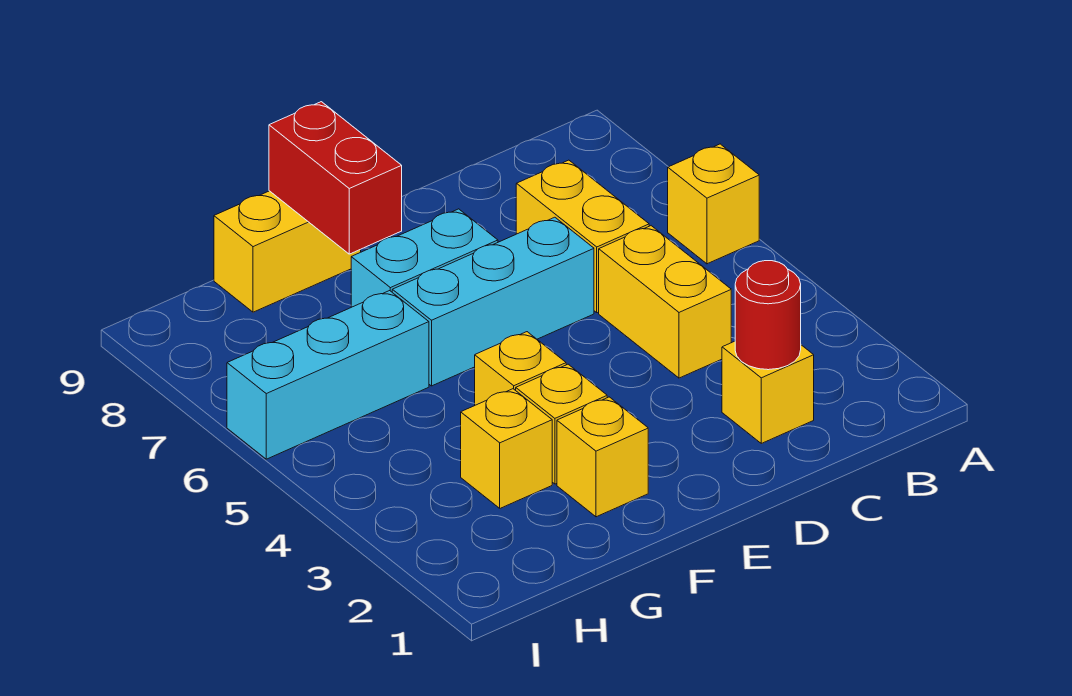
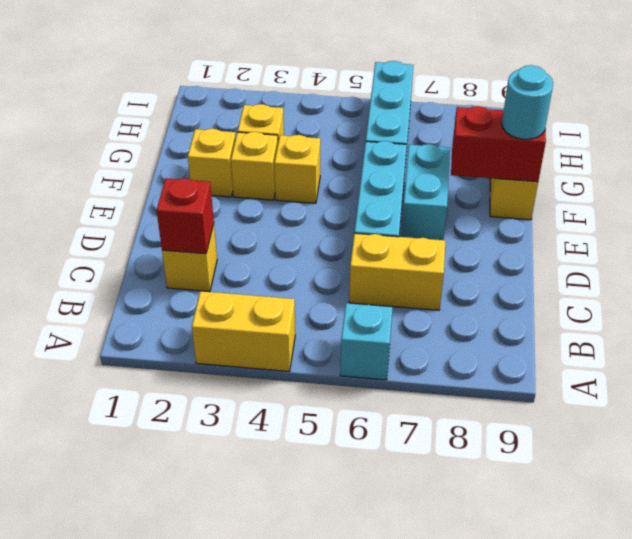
yellow 1x1 brick [668,144,759,264] -> cyan 1x1 brick [340,303,392,380]
red 1x1 round brick [735,261,801,370] -> red 1x1 brick [156,178,214,254]
yellow 1x2 brick [599,226,731,378] -> yellow 1x2 brick moved to [192,291,295,371]
none -> cyan 1x1 round brick [502,65,553,139]

